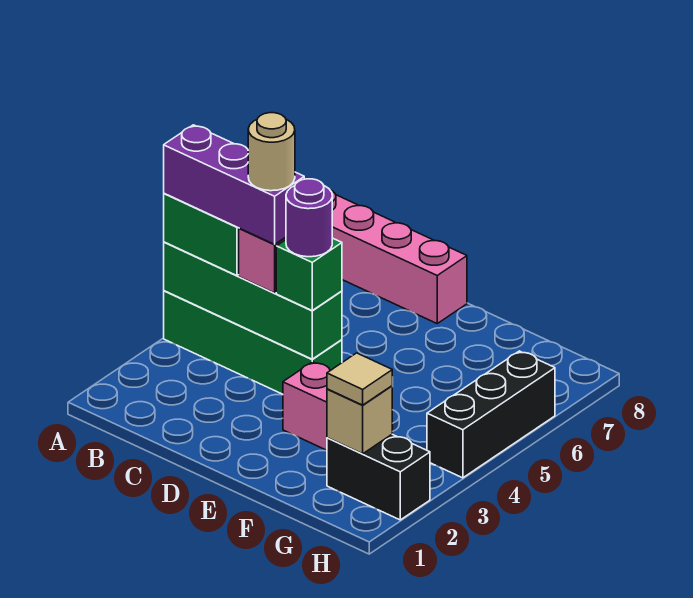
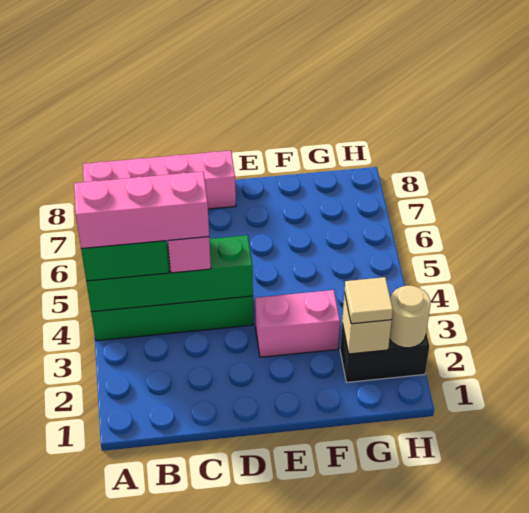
purple 1x3 brick [164,125,304,244] -> pink 1x3 brick [74,172,209,249]
tan 1x1 round brick [248,113,295,191] -> tan 1x1 round brick moved to [390,286,431,348]
green 1x1 brick [276,238,342,310] -> none
purple 1x1 round brick [286,179,332,257] -> none
black 1x3 brick [427,351,555,478] -> none

